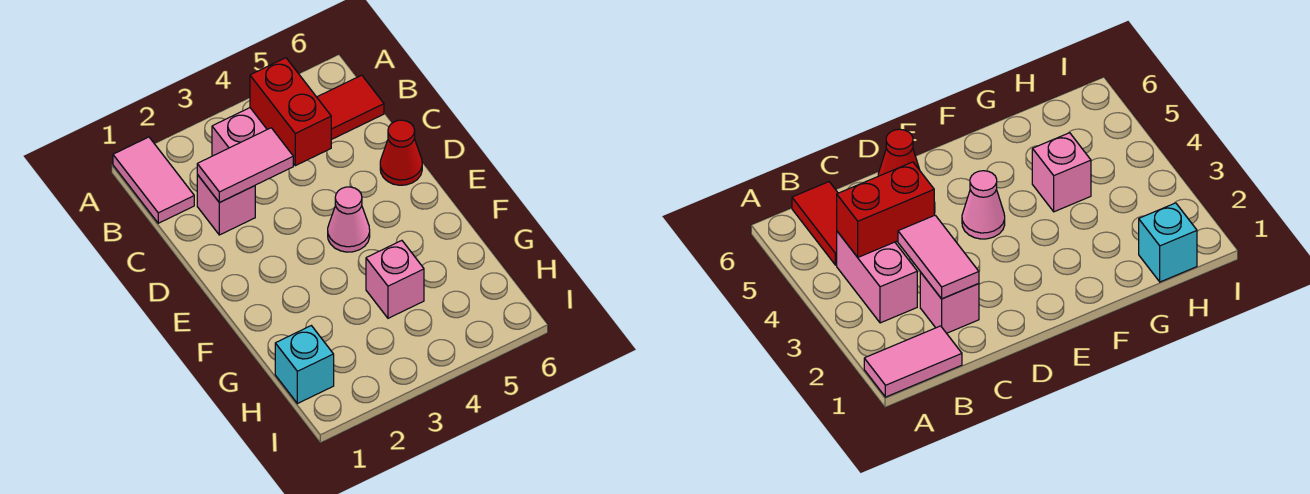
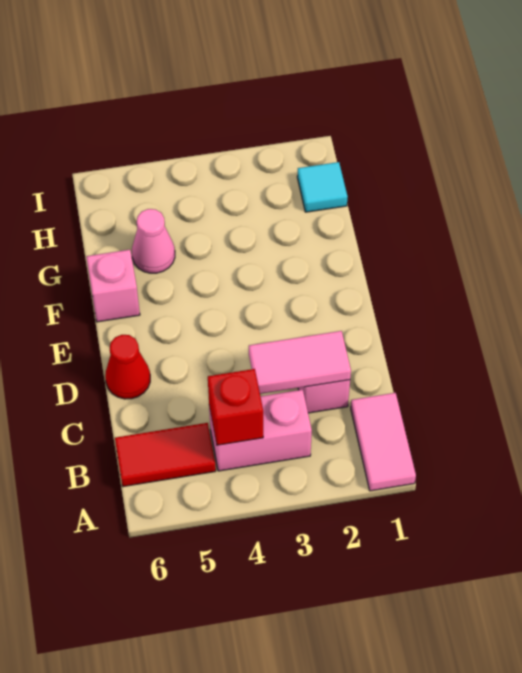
red 1x2 brick [250,58,331,166] -> red 1x1 brick [208,369,263,445]
pink 1x1 cone [328,187,370,252] -> pink 1x1 cone moved to [132,209,175,273]
pink 1x1 brick [366,241,424,318] -> pink 1x1 brick moved to [86,250,140,322]
cyan 1x1 brick [275,326,334,404] -> cyan 1x1 tile [297,162,348,212]

